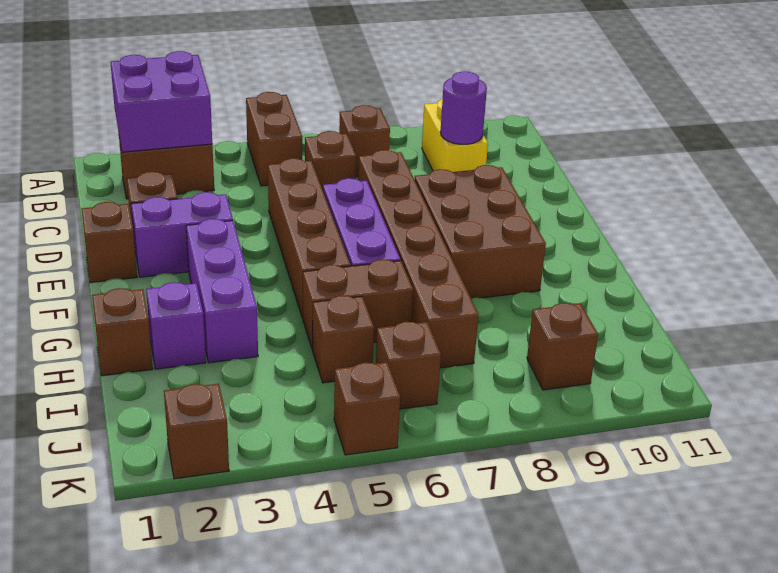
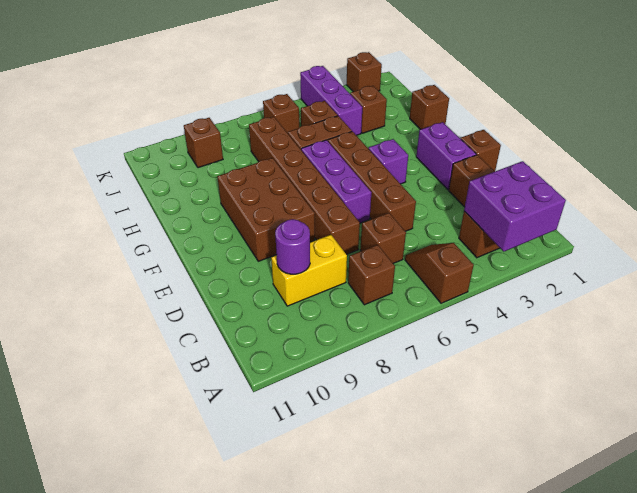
brown 1x2 brick [246,92,302,186] -> brown 1x2 slope [405,243,474,303]
yellow 1x2 brick [422,99,488,172] -> yellow 1x2 brick turned to [271,235,347,306]
purple 1x2 brick [131,192,233,277] -> purple 1x2 brick turned to [416,122,476,190]
purple 1x3 brick [186,219,258,363] -> purple 1x3 brick moved to [300,66,362,135]
purple 1x1 brick [146,282,206,369] -> purple 1x1 brick moved to [369,139,408,184]
brown 1x1 brick [334,363,400,455] -> brown 1x1 brick moved to [350,86,387,133]

